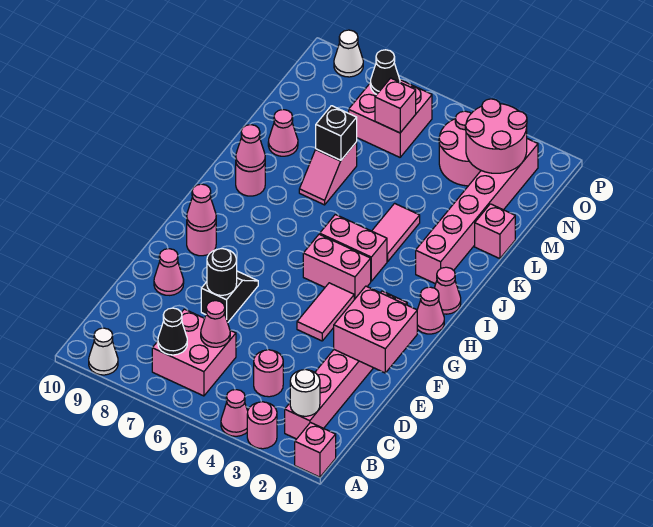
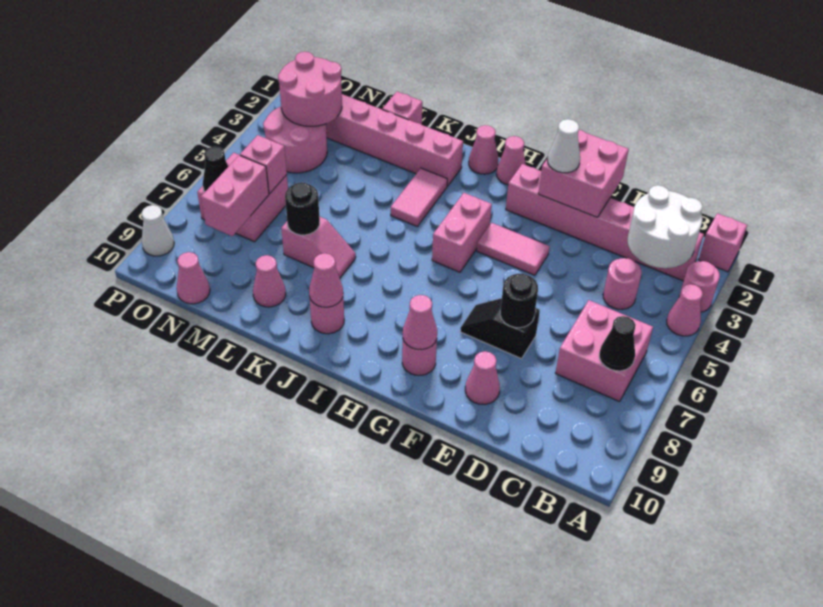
white 1x1 cone [89,328,118,375] -> white 1x1 cone moved to [548,119,580,173]
white 1x1 round brick [290,369,320,416] -> white 2x2 round brick [628,185,702,268]
pink 1x1 cone [201,301,230,347] -> pink 1x1 cone moved to [177,252,210,304]
pink 1x2 brick [320,214,387,281] -> pink 1x2 brick moved to [201,155,269,236]
pink 1x2 tile [372,203,420,261] -> pink 1x2 tile turned to [391,168,447,226]
black 1x1 brick [316,106,357,160] -> black 1x1 round brick [285,182,320,235]

